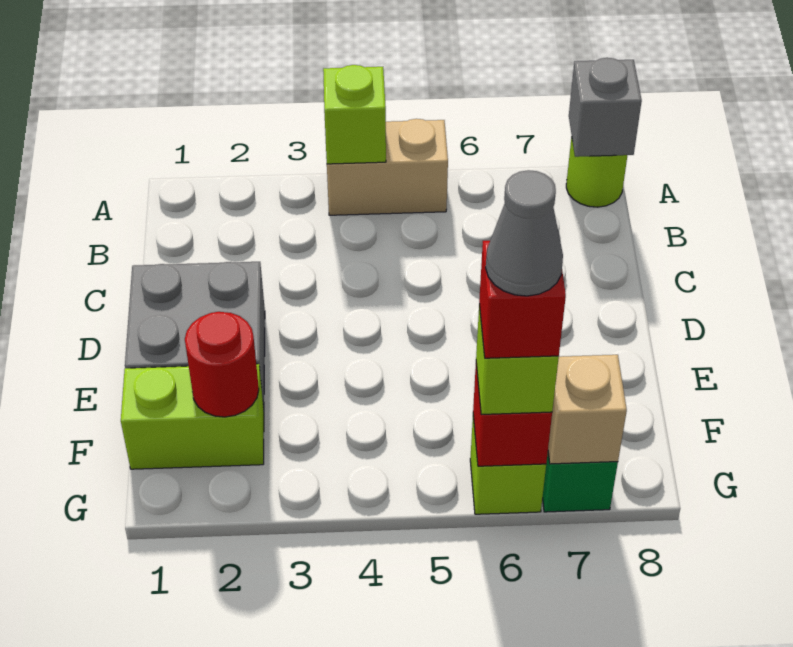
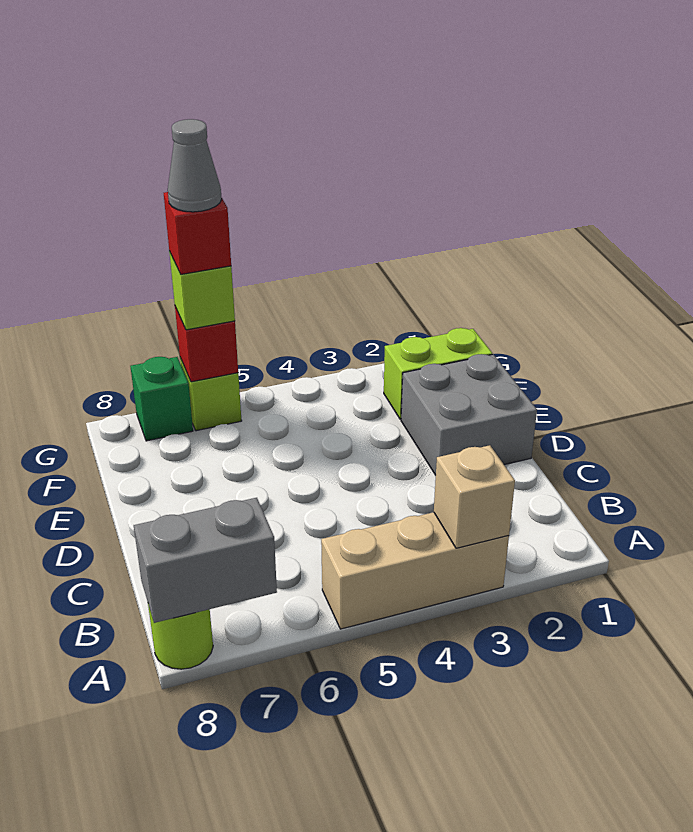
tan 1x2 brick [327,119,448,215] -> tan 1x3 brick [321,512,509,629]
lime 1x1 brick [323,65,386,164] -> none
grey 1x1 brick [569,58,642,157] -> grey 1x2 brick [134,498,277,623]
red 1x1 round brick [185,312,259,417] -> none
tan 1x1 brick [548,355,627,464] -> tan 1x1 brick moved to [434,445,515,548]

